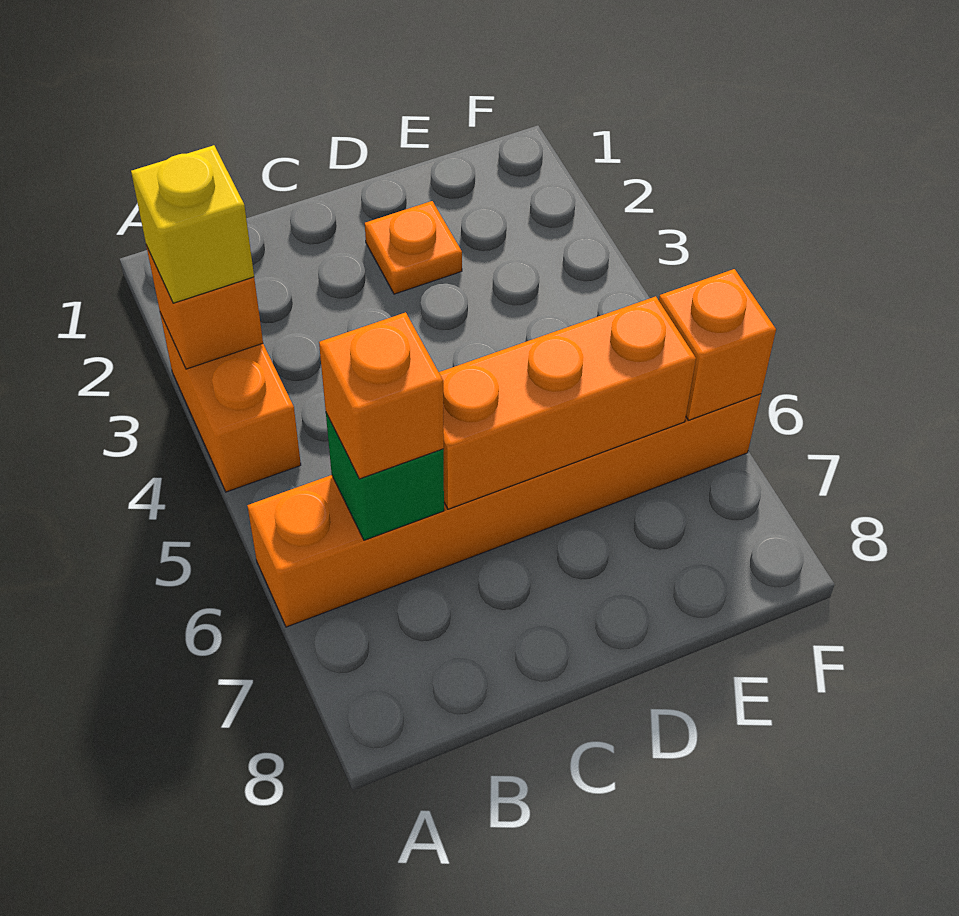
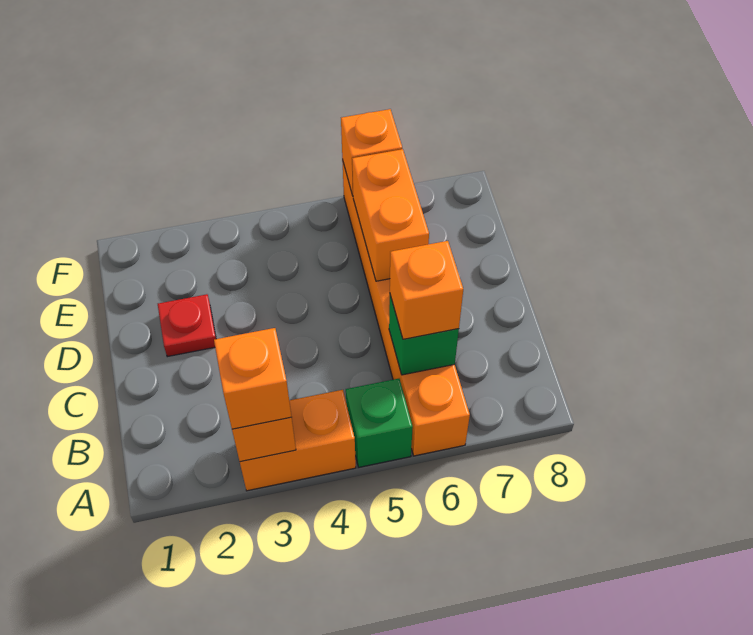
yellow 1x1 brick [131,145,254,303] -> orange 1x1 brick [214,328,291,429]
none -> green 1x1 brick [346,379,413,467]
orange 1x3 brick [439,296,696,509] -> orange 1x2 brick [352,149,429,281]
orange 1x1 plate [365,201,462,294] -> red 1x1 plate [158,294,216,357]

